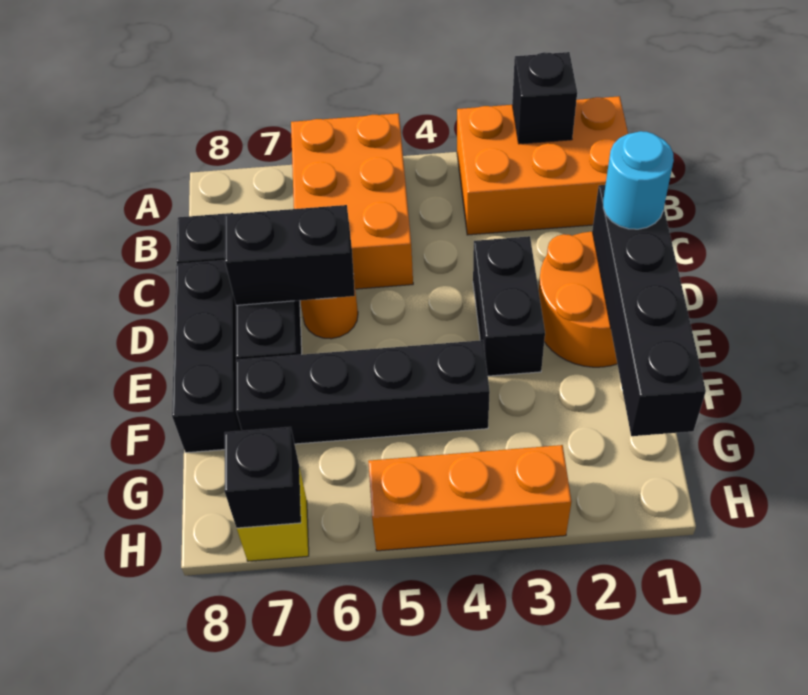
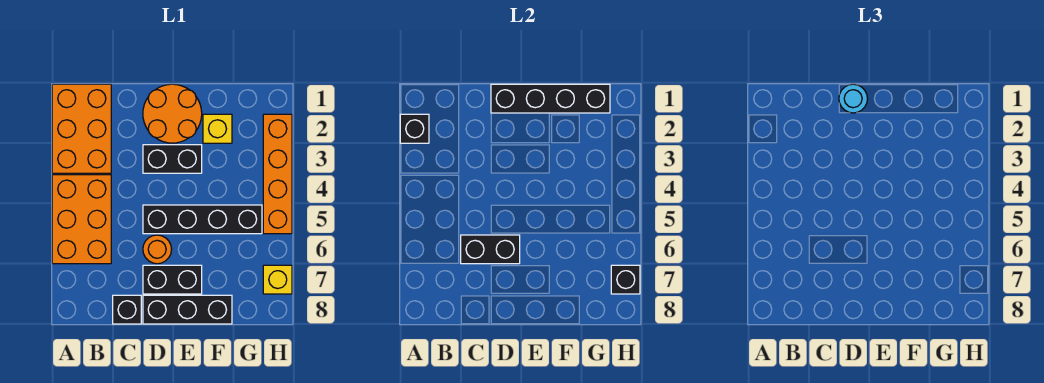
orange 2x3 brick [291,113,413,289] -> orange 2x3 brick turned to [52,175,111,264]
black 1x2 brick [225,205,355,305] -> black 1x2 brick turned to [461,235,520,264]
none -> yellow 1x1 brick [203,114,232,143]
black 1x4 brick [236,340,490,444] -> black 1x4 brick turned to [143,205,262,234]
orange 1x3 brick [368,445,572,551] -> orange 1x4 brick [263,114,292,234]

